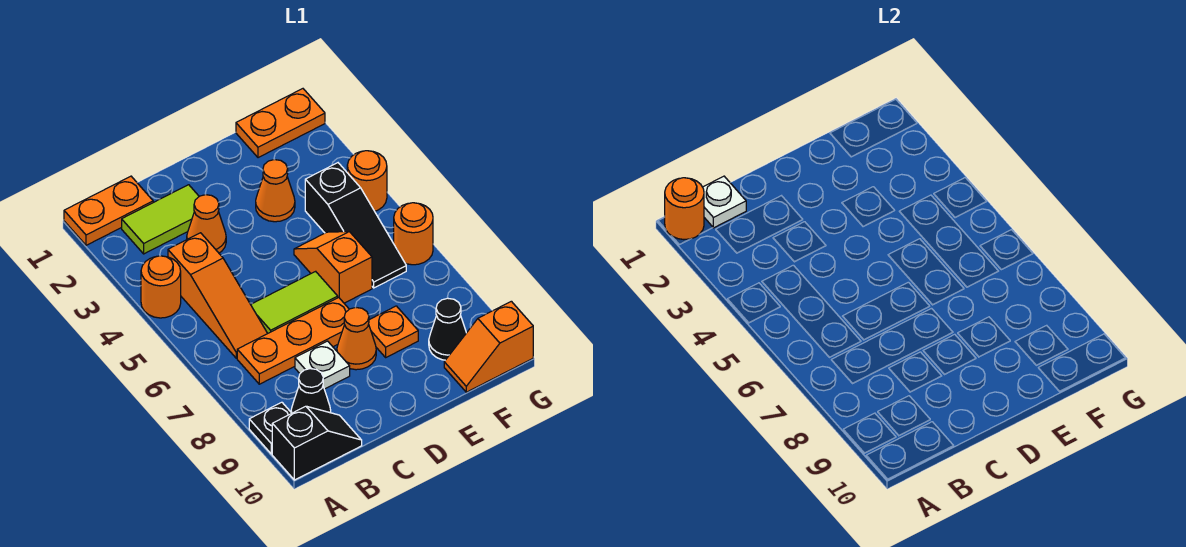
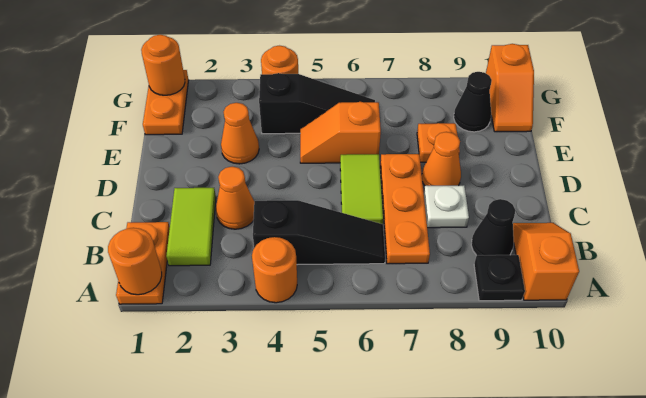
black 1x2 slope [272,406,362,480] -> orange 1x2 slope [513,223,579,300]
white 1x1 plate [703,176,746,228] -> none
orange 1x3 slope [168,233,268,358] -> black 1x3 slope [253,200,385,265]
orange 1x1 round brick [394,203,433,265] -> orange 1x1 round brick moved to [141,35,185,95]

